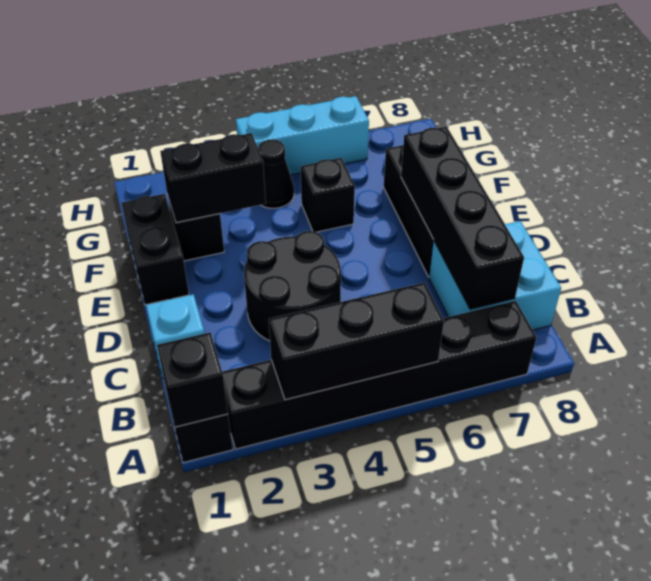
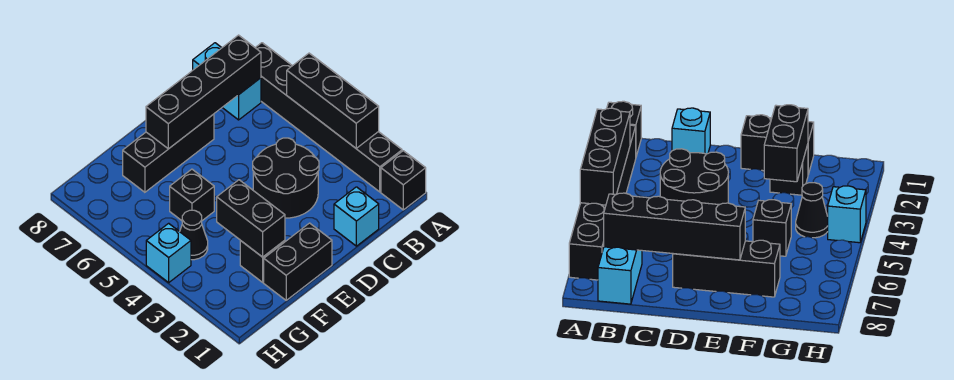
black 1x1 brick [157,333,228,427] -> none
cyan 2x2 brick [429,221,561,330] -> cyan 1x2 brick [193,43,261,120]
cyan 1x3 brick [236,96,369,175] -> cyan 1x1 brick [146,223,191,282]

